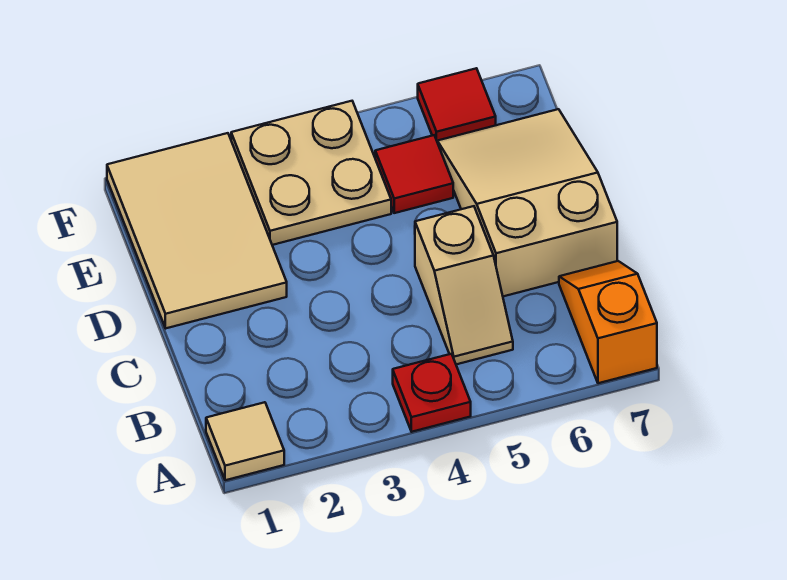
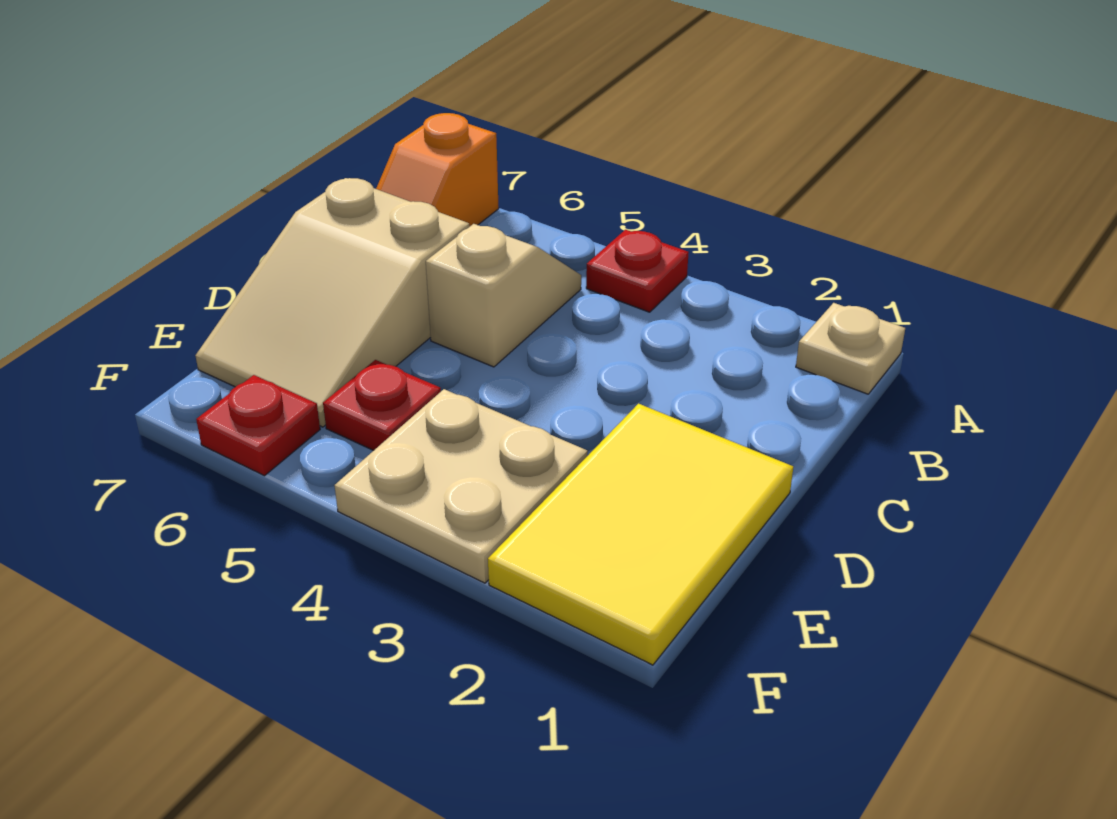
tan 1x1 tile [206,402,284,480] -> tan 1x1 plate [796,303,905,394]
tan 2x3 tile [107,133,287,328] -> yellow 2x3 tile [488,404,793,665]
red 1x1 tile [375,135,453,213] -> red 1x1 plate [323,360,441,450]
red 1x1 tile [418,68,496,141] -> red 1x1 plate [196,375,320,476]

